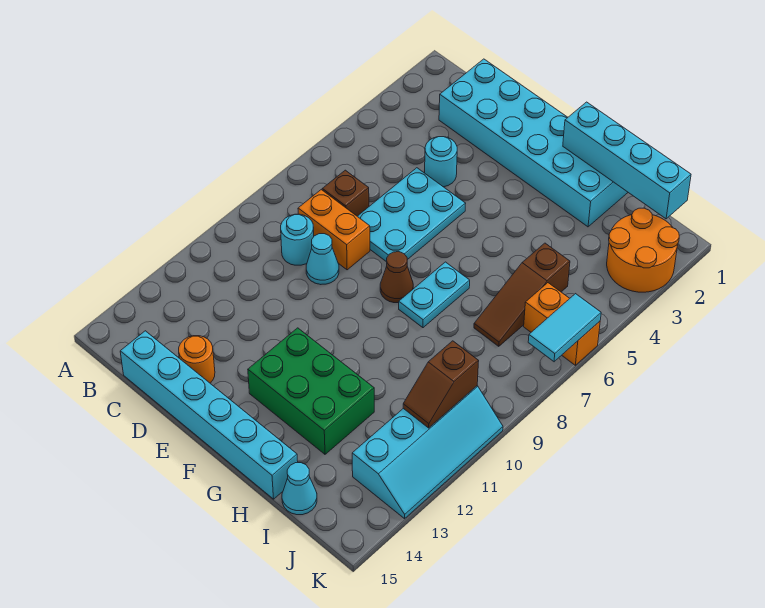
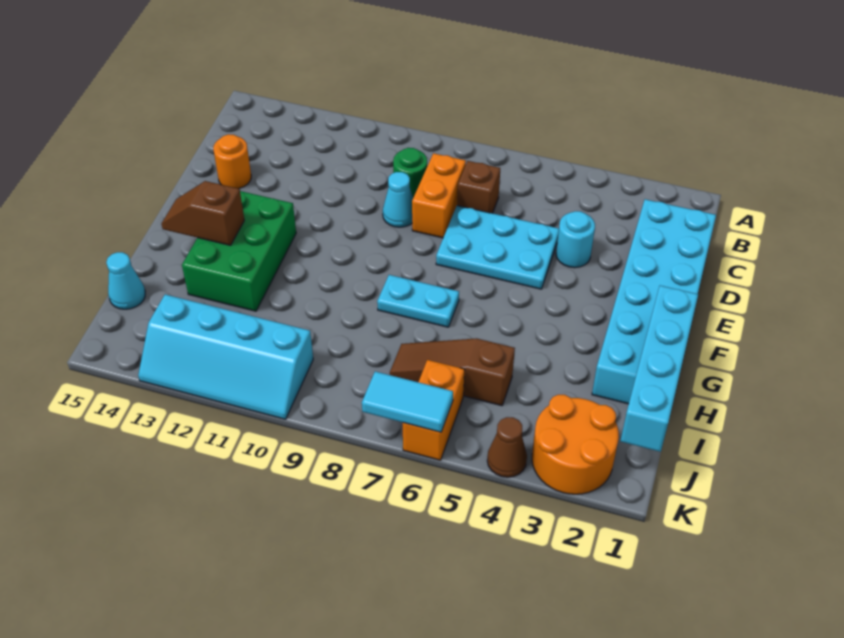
cyan 1x1 round brick [281,214,314,265] -> green 1x1 round brick [393,148,427,198]
cyan 1x6 brick [120,331,298,499] -> none
brown 1x1 cone [380,252,413,303] -> brown 1x1 cone moved to [487,417,527,477]
brown 1x2 slope [403,341,479,428] -> brown 1x2 slope moved to [162,181,244,245]

